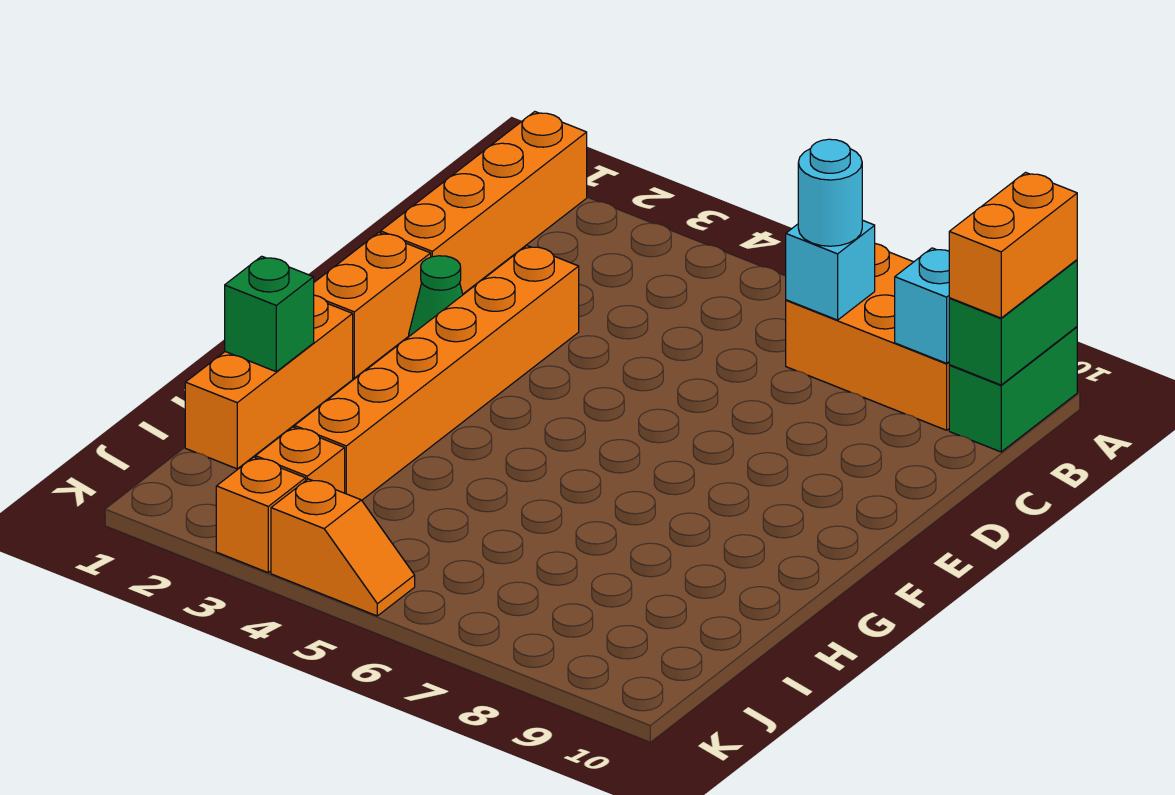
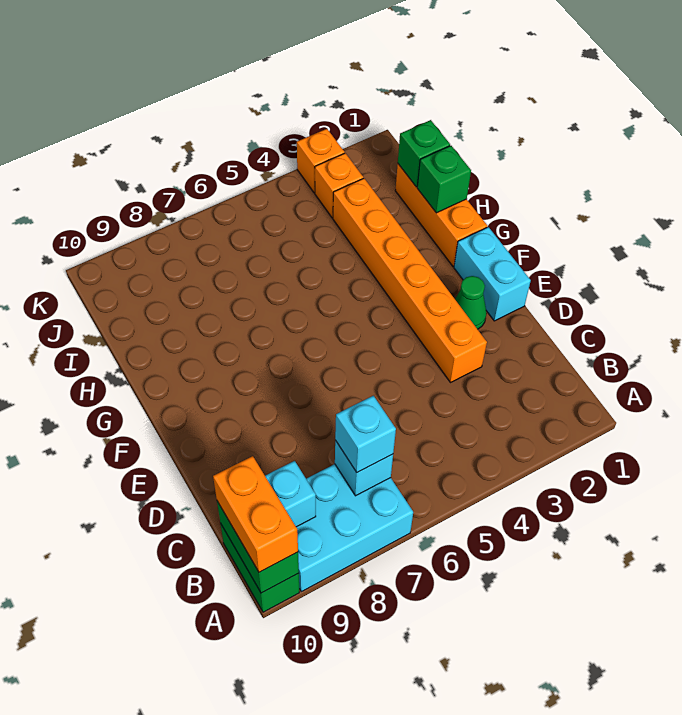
orange 1x4 brick [381,112,587,294] -> none
orange 2x3 brick [786,244,950,430] -> cyan 2x3 brick [296,464,413,592]
cyan 1x1 round brick [798,139,862,246] -> cyan 1x1 brick [335,396,396,472]
orange 1x2 brick [314,233,431,378] -> cyan 1x2 brick [454,227,531,321]
none -> green 1x1 brick [398,120,450,187]
orange 1x2 slope [271,479,415,616] -> none

